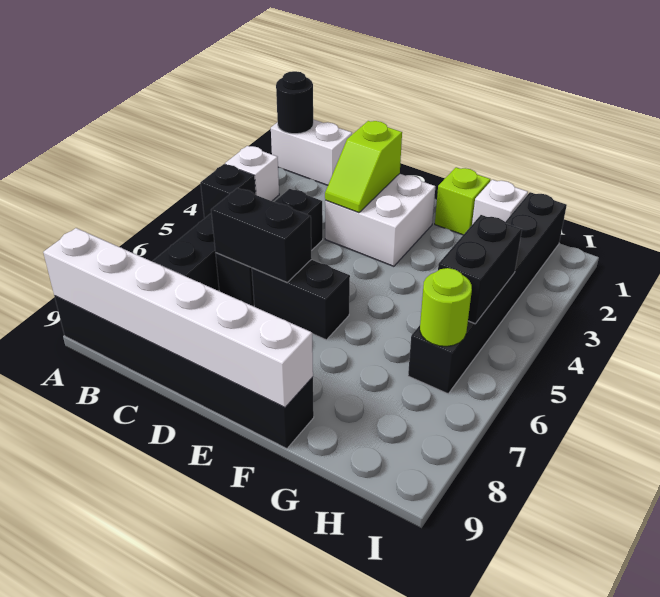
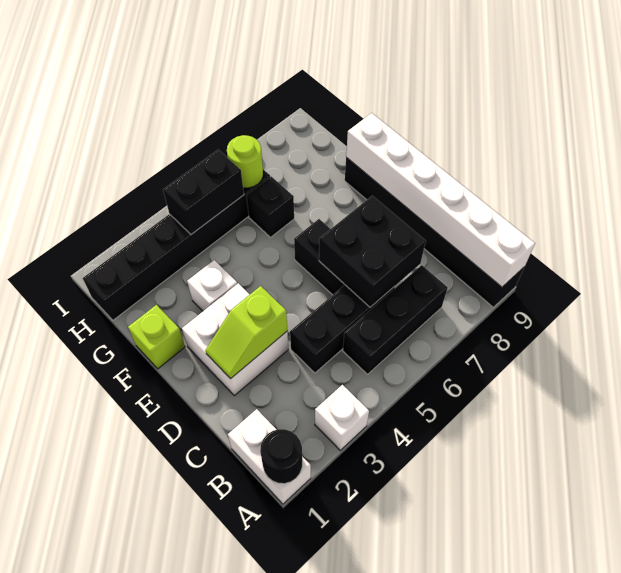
black 1x1 brick [200,164,256,218] -> black 1x1 brick moved to [246,177,294,237]
black 1x2 brick [211,188,312,283] -> black 2x2 brick [319,196,426,307]
lime 1x2 slope [325,121,402,213] -> lime 1x2 slope turned to [206,286,287,379]
white 1x1 brick [472,180,528,224] -> white 1x1 brick moved to [187,260,237,311]

